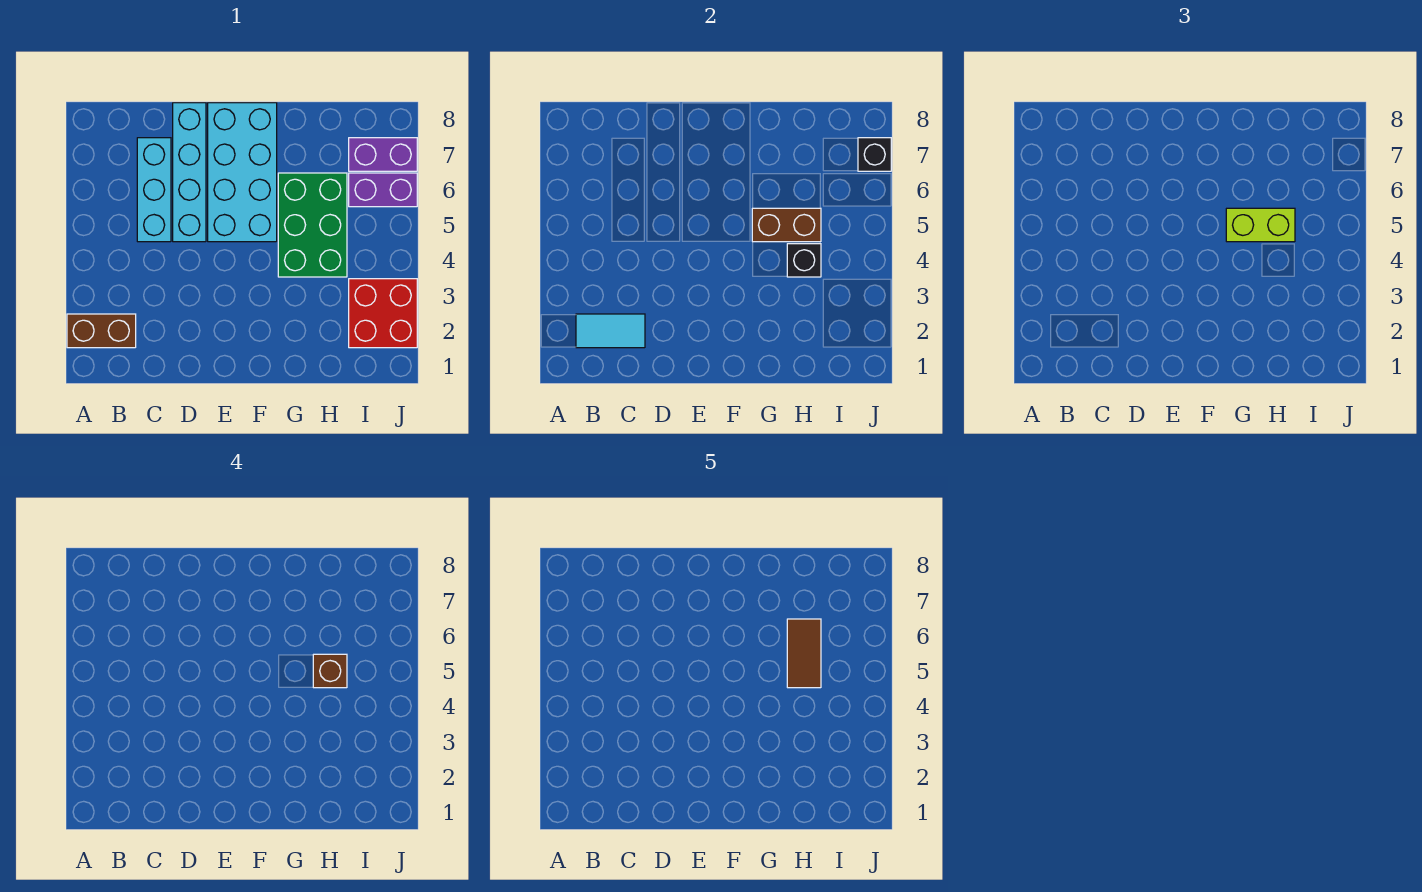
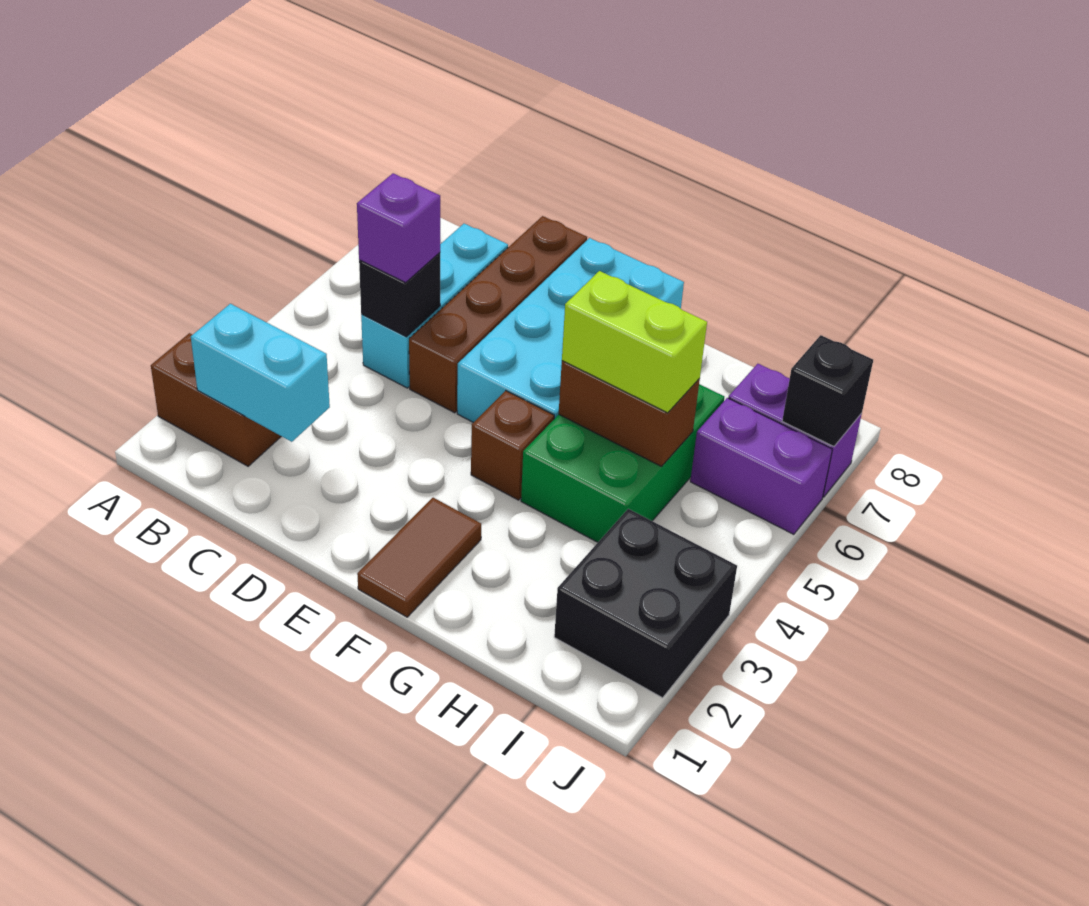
cyan 1x2 tile [576,314,645,348] -> cyan 1x2 brick [191,304,330,442]
none -> purple 1x1 brick [357,173,440,283]
cyan 1x4 brick [173,103,206,242] -> brown 1x4 brick [409,216,587,413]
black 1x1 brick [787,244,821,277] -> black 1x1 brick moved to [359,253,440,337]
brown 1x1 brick [313,654,347,688] -> brown 1x1 brick moved to [471,391,554,500]
brown 1x2 tile [787,619,821,688] -> brown 1x2 tile moved to [357,498,481,617]
red 2x2 brick [349,279,417,348] -> black 2x2 brick [554,509,737,698]

